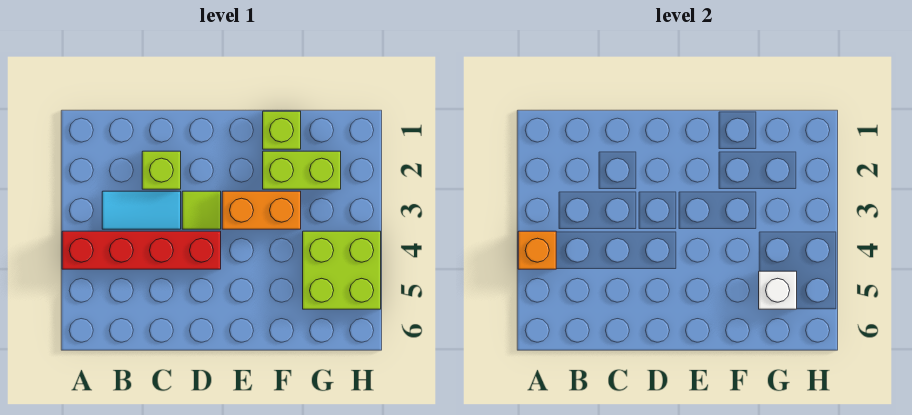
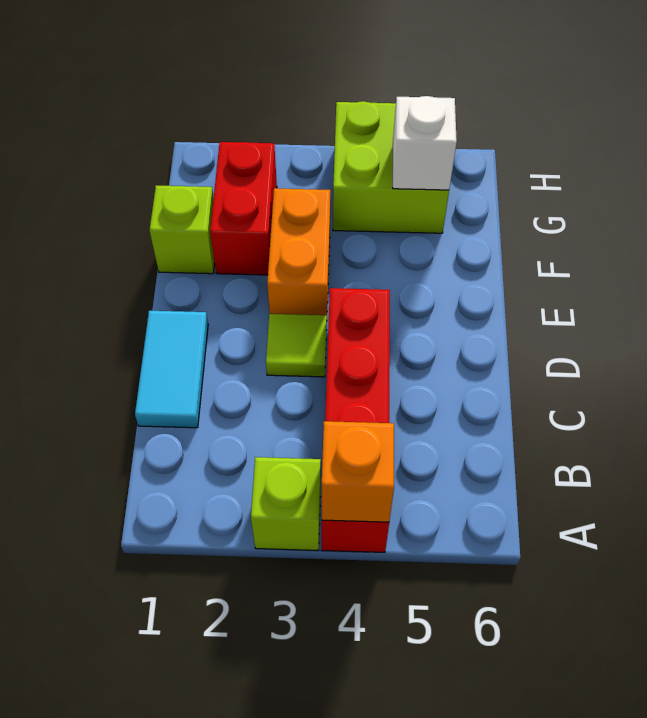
cyan 1x2 tile [102,191,181,229] -> cyan 1x2 tile moved to [135,311,208,428]
lime 1x1 brick [142,151,181,189] -> lime 1x1 brick moved to [251,457,321,550]
lime 1x2 brick [263,151,341,189] -> red 1x2 brick [210,142,277,275]

